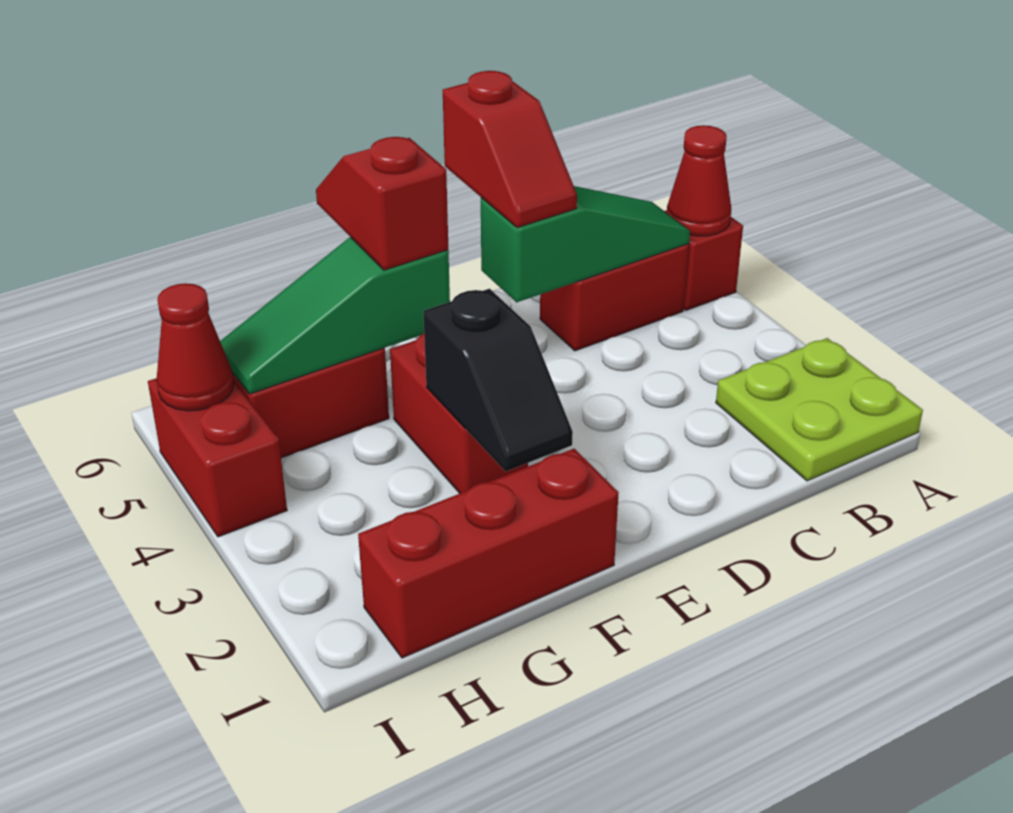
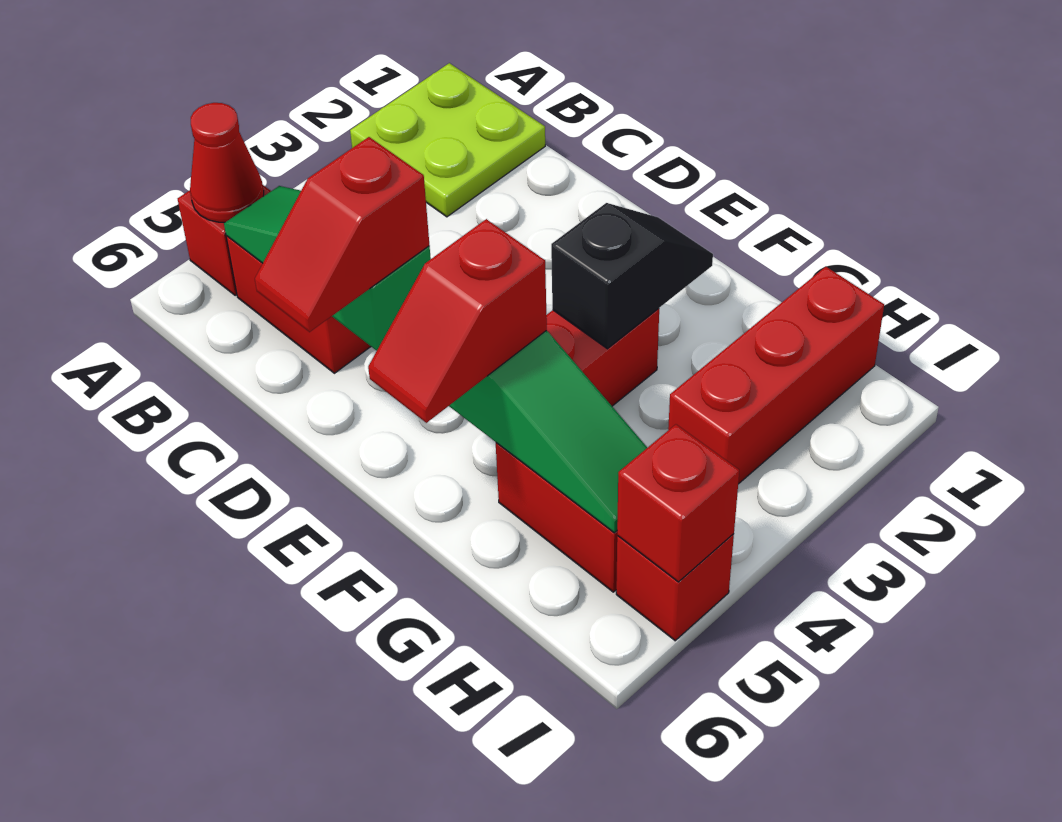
red 1x2 slope [443,71,577,228] -> red 1x2 slope turned to [255,137,429,332]
red 1x3 brick [358,449,619,658] -> red 1x3 brick turned to [668,267,884,484]
red 1x2 brick [148,378,287,537] -> red 1x1 brick [616,534,734,641]
red 1x1 cone [156,283,234,411] -> red 1x1 brick [617,424,739,582]

